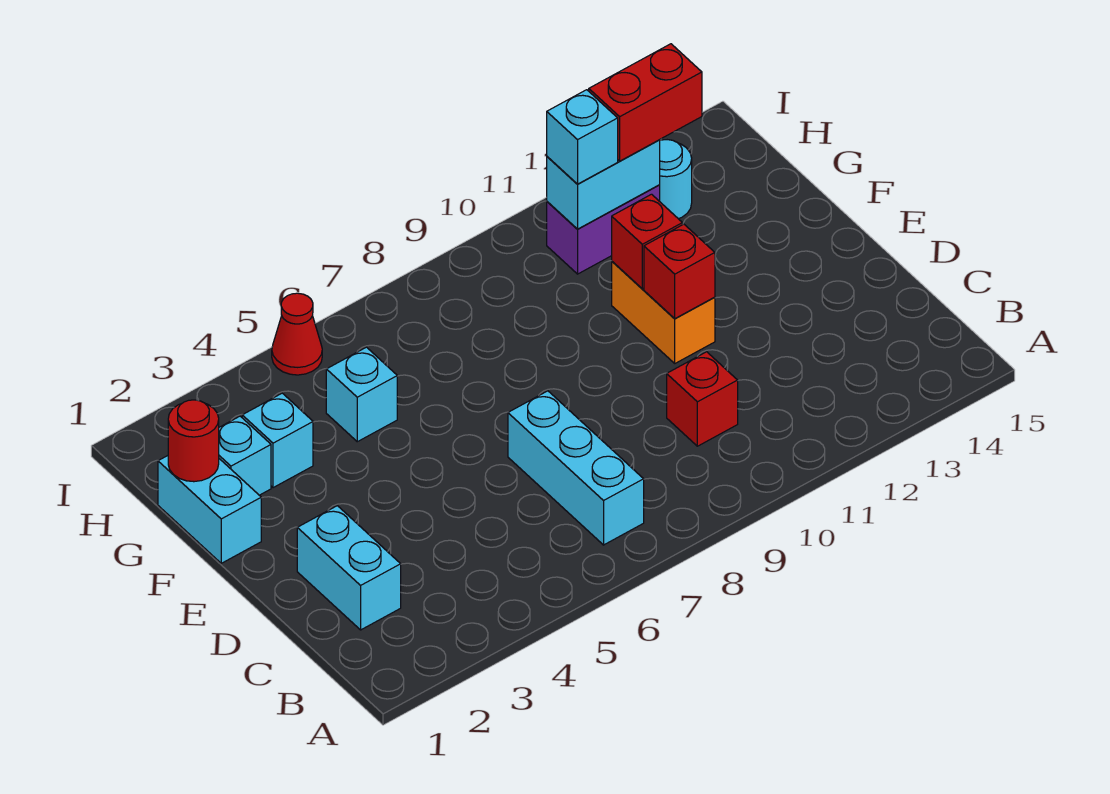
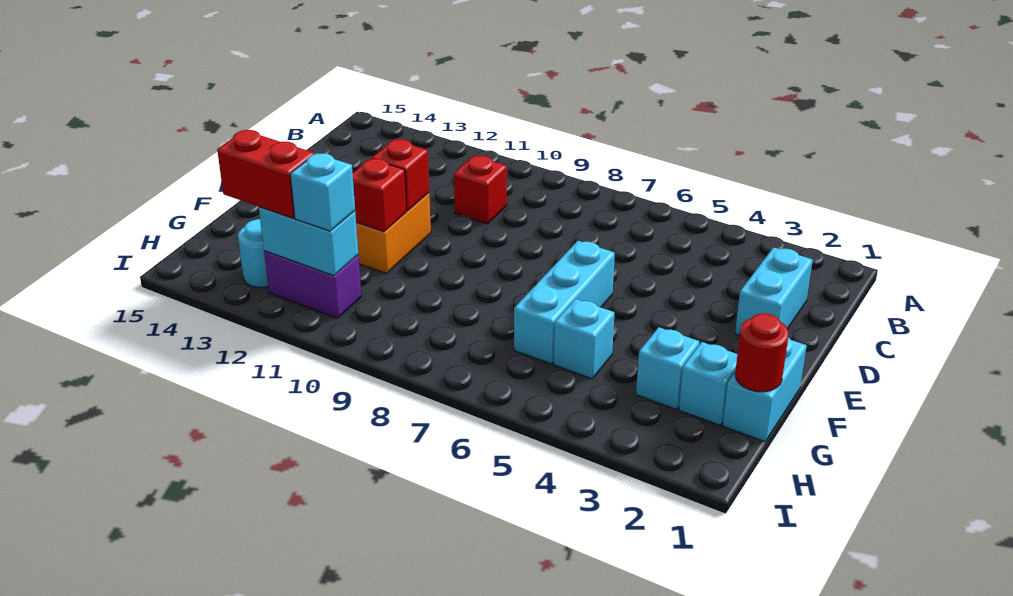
cyan 1x3 brick [508,391,644,545] -> cyan 1x3 brick moved to [514,241,615,364]
red 1x1 cone [272,293,322,375] -> none

